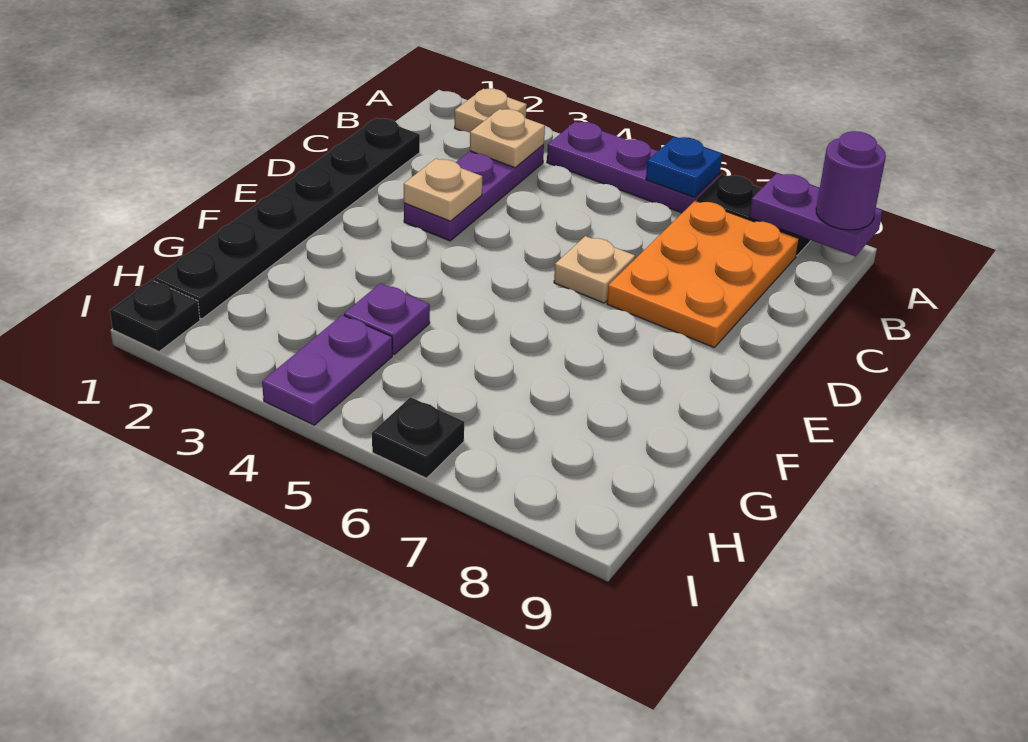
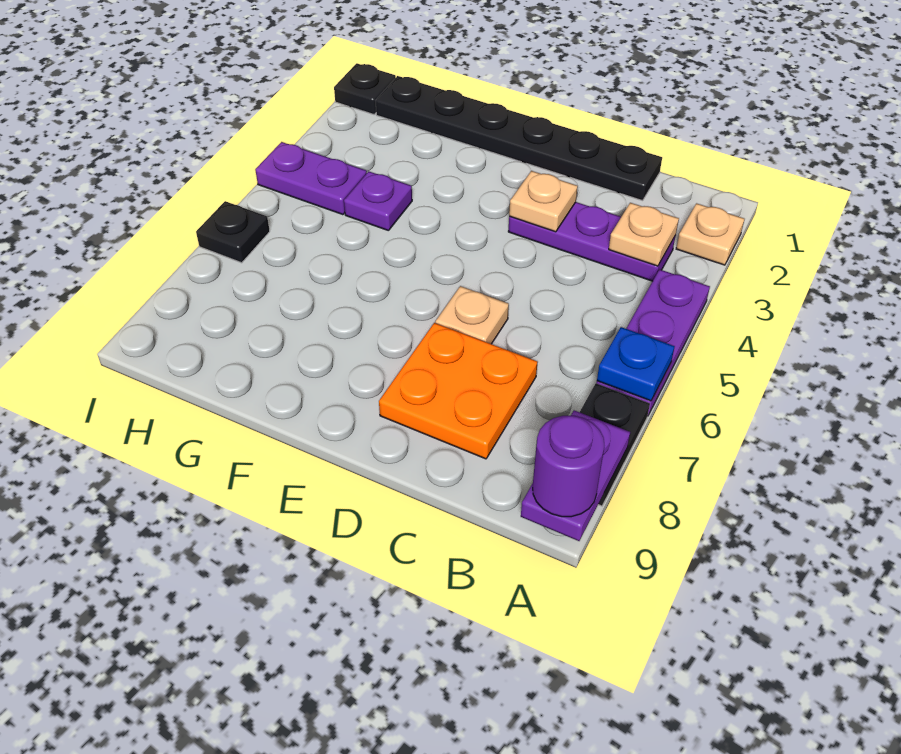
orange 2x3 plate [607,200,799,348] -> orange 2x2 plate [379,323,538,459]

